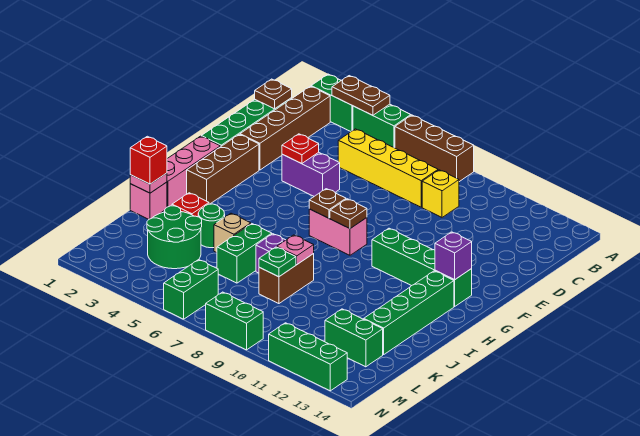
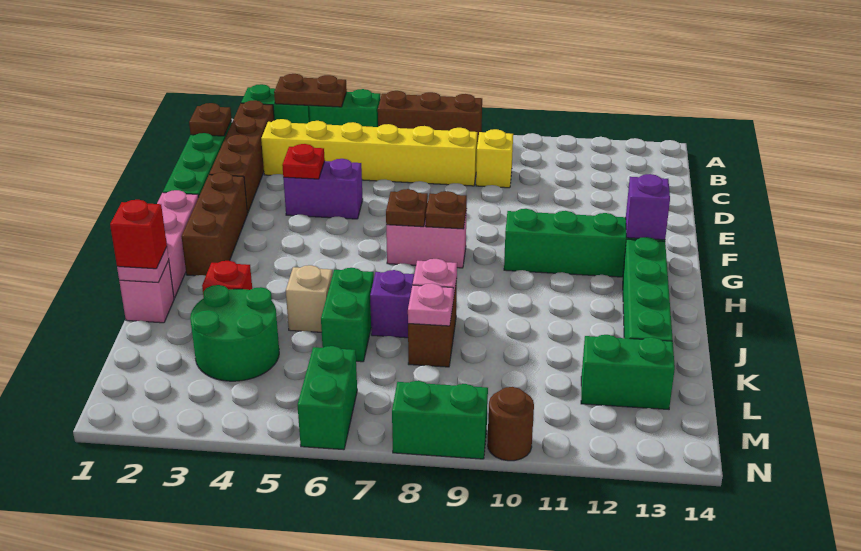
yellow 1x4 brick [338,129,438,207] -> yellow 1x6 brick [261,119,477,186]
green 1x1 round brick [198,204,225,248] -> none
green 1x1 plate [259,247,296,277] -> pink 1x1 plate [408,283,454,326]
none -> brown 1x1 round brick [488,387,534,461]
green 1x3 brick [269,323,347,391] -> none

